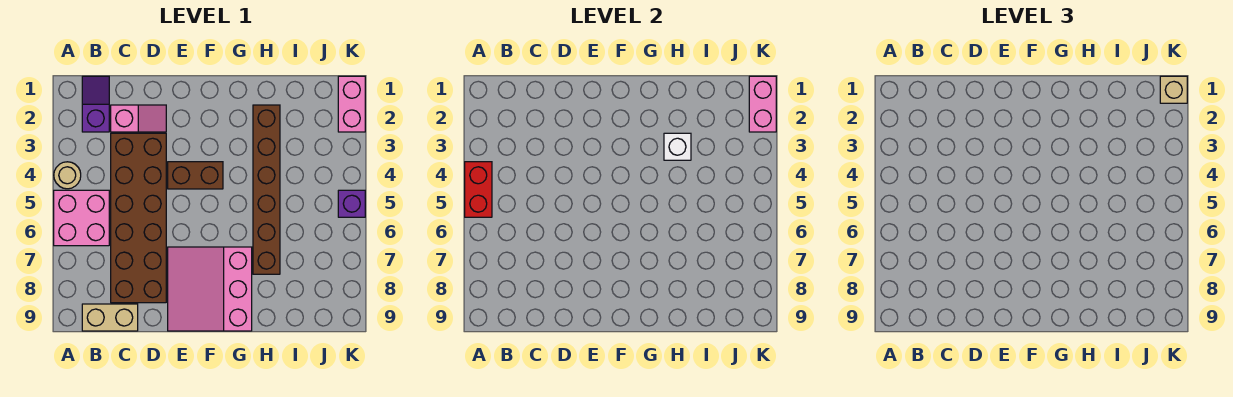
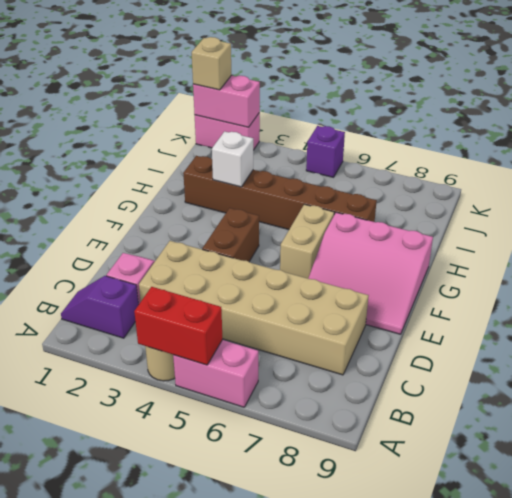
pink 2x2 brick [54,190,109,246] -> pink 1x2 brick [173,340,258,407]
tan 1x2 brick [82,304,138,331] -> tan 1x2 brick moved to [280,204,334,278]
brown 2x6 brick [111,133,166,303] -> tan 2x6 brick [139,241,369,375]

